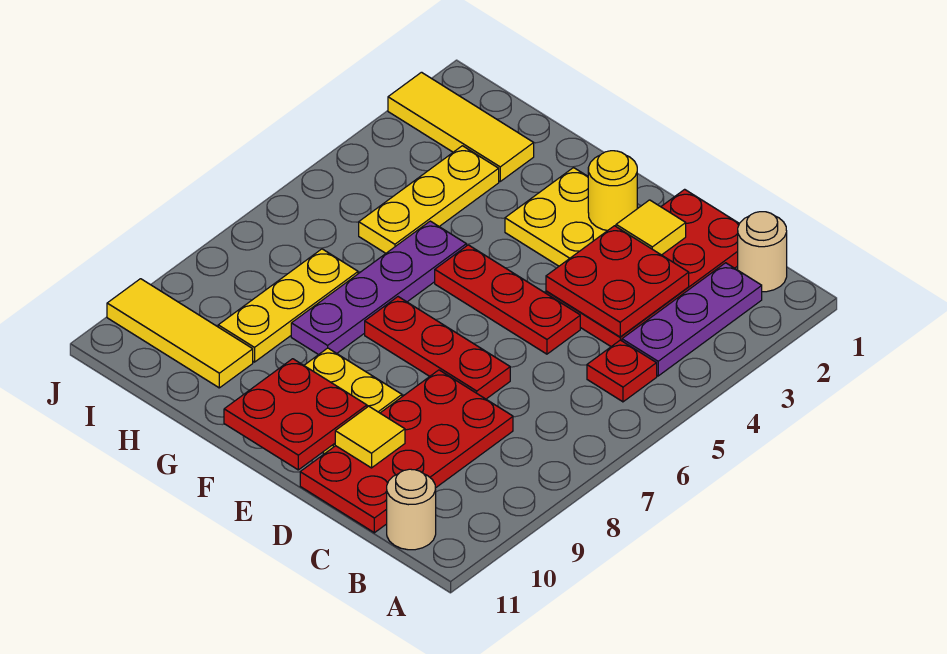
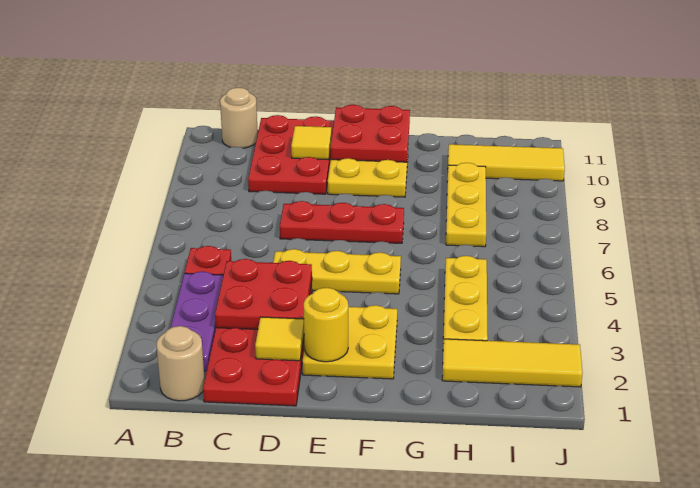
red 2x4 plate [300,370,513,533] -> red 2x3 plate [248,115,334,194]
red 1x3 plate [435,245,580,354] -> yellow 1x3 plate [273,249,401,294]
purple 1x4 plate [291,221,466,355] -> none

